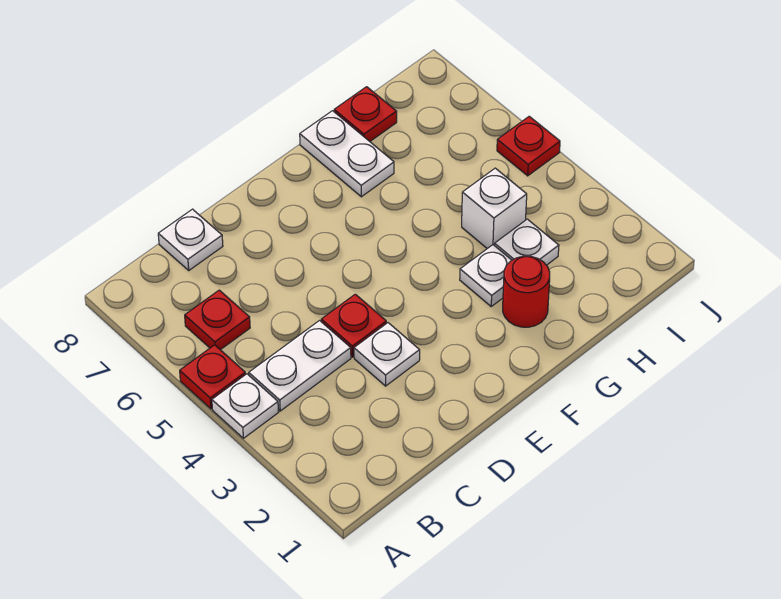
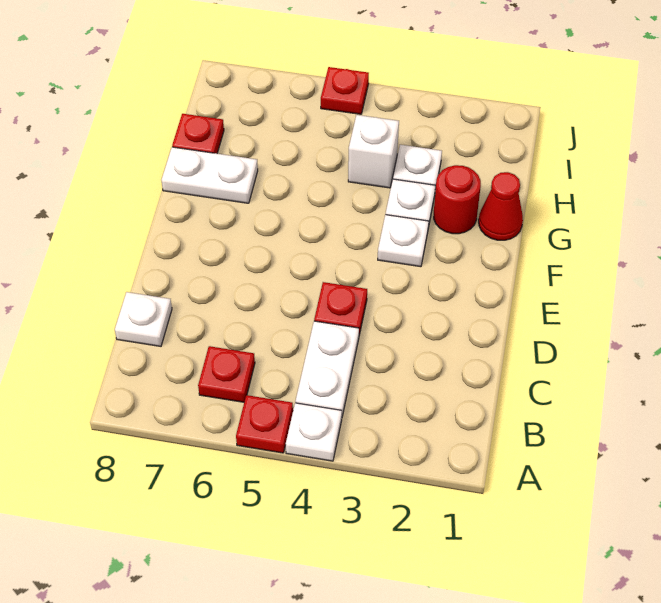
white 1x1 plate [354,323,420,386] -> white 1x1 plate moved to [378,215,429,267]
none -> red 1x1 cone [479,172,523,240]

